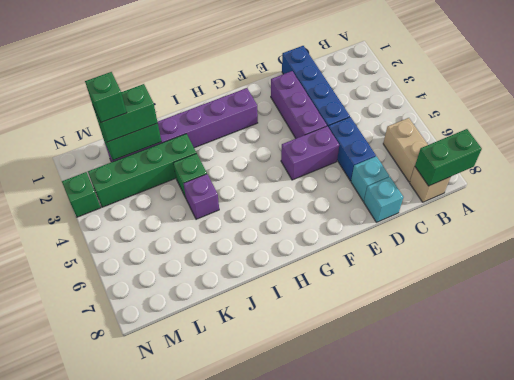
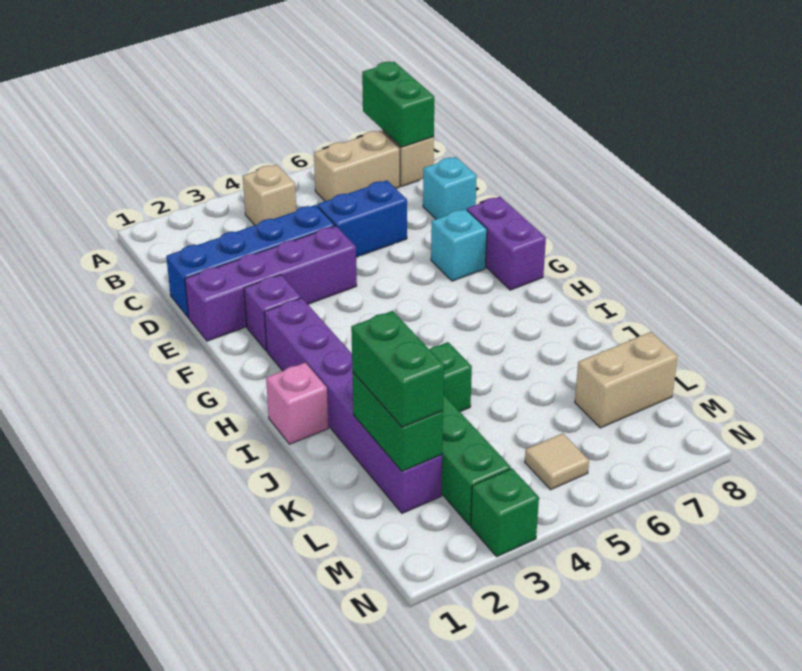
none -> tan 1x1 brick [243,165,296,225]
cyan 1x1 brick [351,156,389,201] -> cyan 1x1 brick moved to [431,209,487,281]
purple 1x3 brick [271,71,327,138] -> purple 1x4 brick [185,226,357,341]
purple 1x2 brick [281,126,339,180] -> purple 1x2 brick moved to [467,197,546,290]
none -> pink 1x1 brick [266,363,328,444]
purple 1x1 brick [184,174,219,219] -> purple 1x1 brick moved to [244,275,301,351]
green 1x1 brick [85,72,127,122] -> none
none -> tan 1x2 brick [575,332,678,428]
none -> tan 1x1 tile [525,433,589,490]

